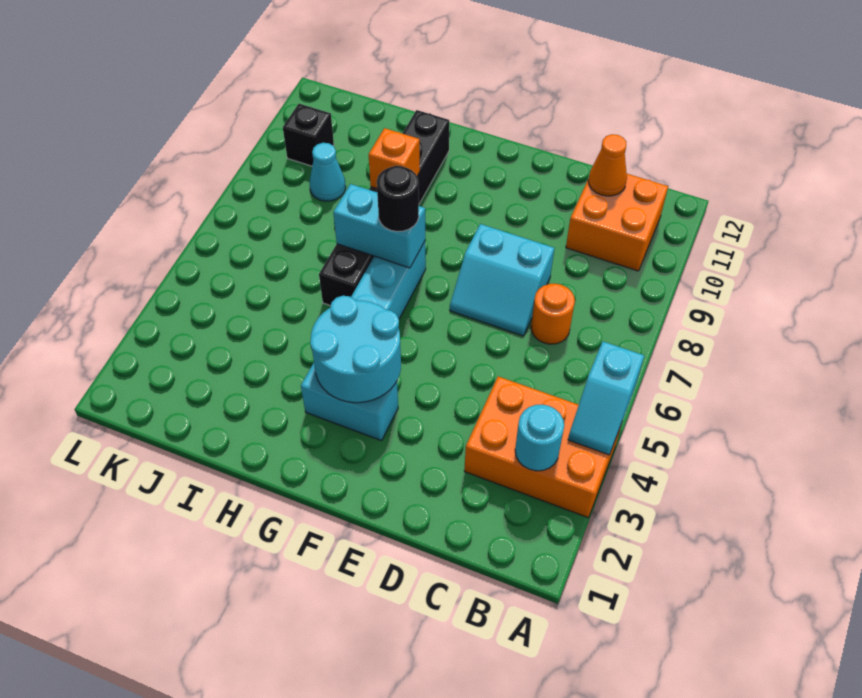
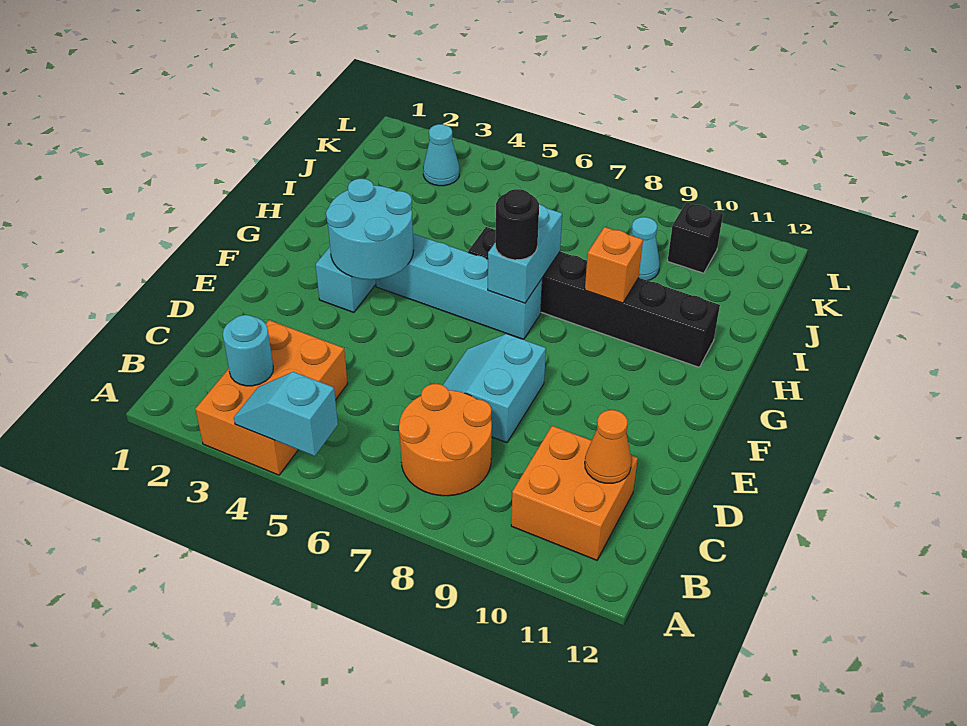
orange 1x1 round brick [531,284,575,344] -> orange 2x2 round brick [399,384,492,496]
none -> cyan 1x1 cone [423,124,459,186]

